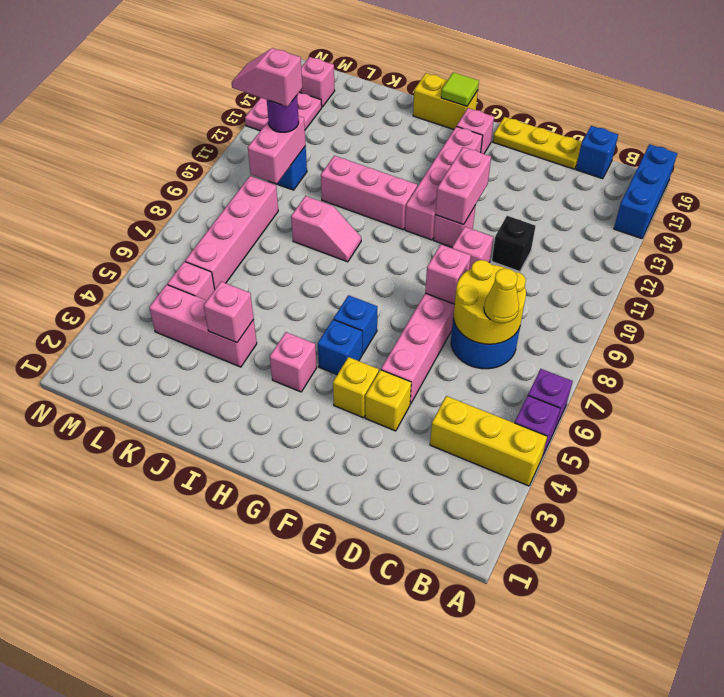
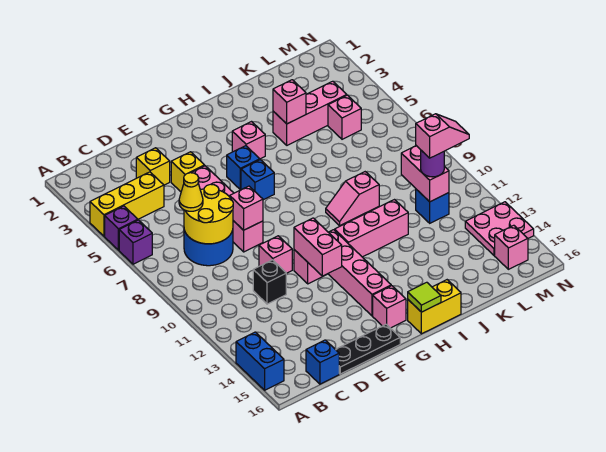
blue 1x3 brick [614,144,677,239] -> blue 1x2 brick [236,332,284,390]
yellow 1x3 plate [493,117,582,169] -> black 1x3 plate [335,324,400,374]
yellow 1x1 brick [333,357,379,418] -> yellow 1x1 brick moved to [136,148,170,185]
pink 1x4 brick [185,176,278,289] -> none

